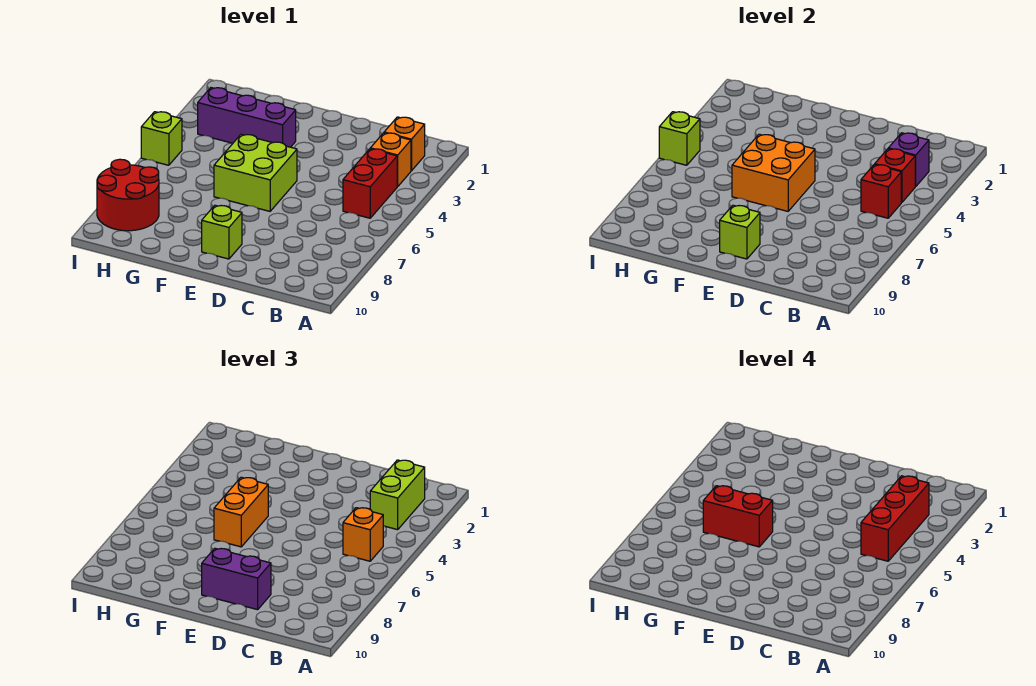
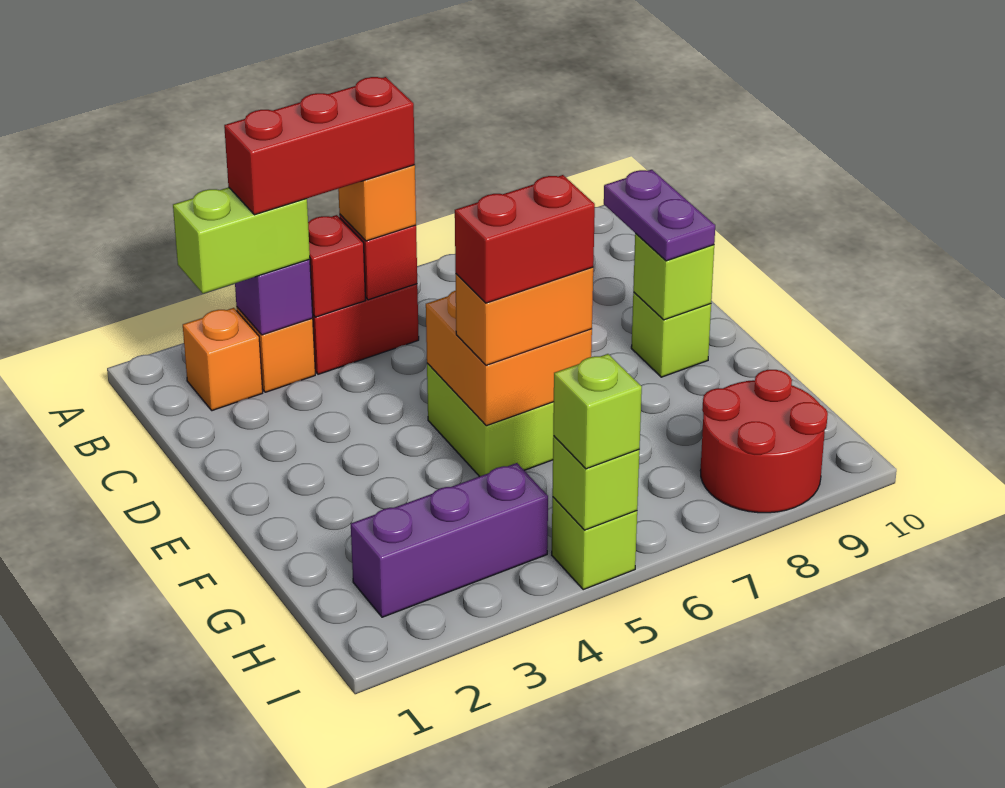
purple 1x2 brick [202,548,271,610] -> purple 1x2 plate [604,170,715,261]
purple 1x3 brick [198,88,296,147] -> purple 1x3 brick turned to [351,463,548,617]
red 1x2 brick [703,486,773,547] -> red 1x2 brick turned to [455,175,595,303]
none -> lime 1x1 brick [553,354,642,469]

